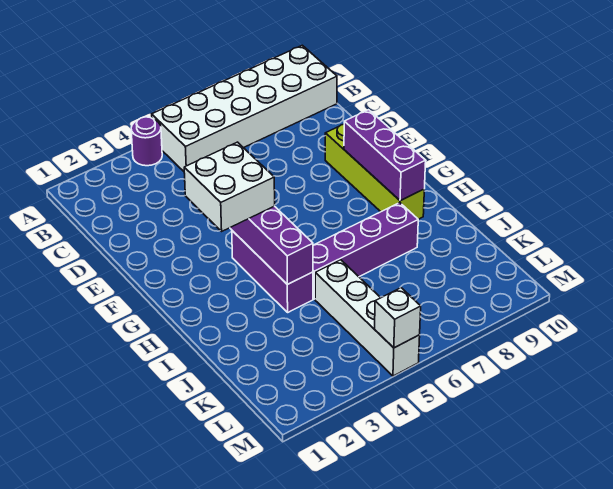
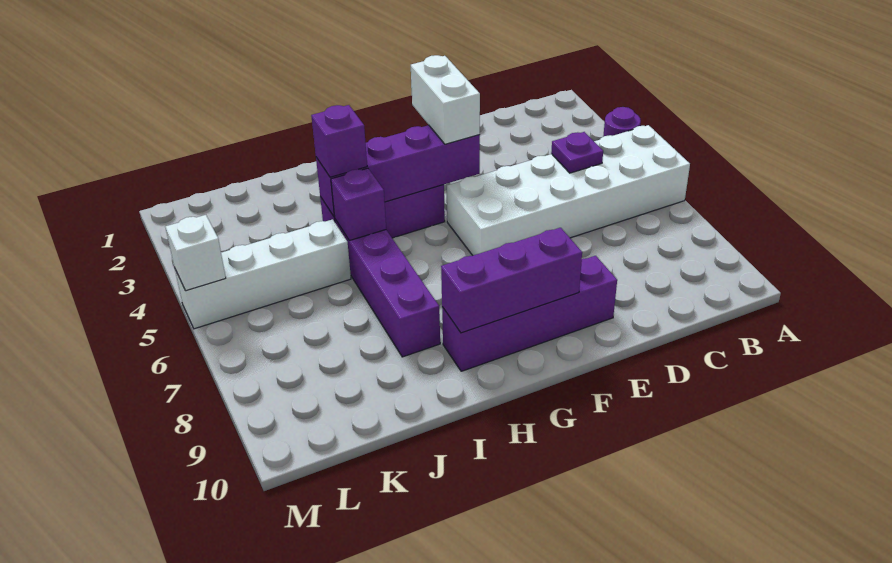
white 2x6 brick [152,45,337,171] -> white 2x6 brick turned to [447,125,690,255]
none -> purple 1x1 plate [551,132,603,173]
lime 1x4 brick [325,124,424,219] -> purple 1x4 brick [442,256,617,371]
white 2x2 brick [184,142,275,231] -> white 1x2 brick [411,55,480,144]
none -> purple 1x1 brick [311,105,367,177]
none -> purple 1x1 brick [331,168,386,241]

